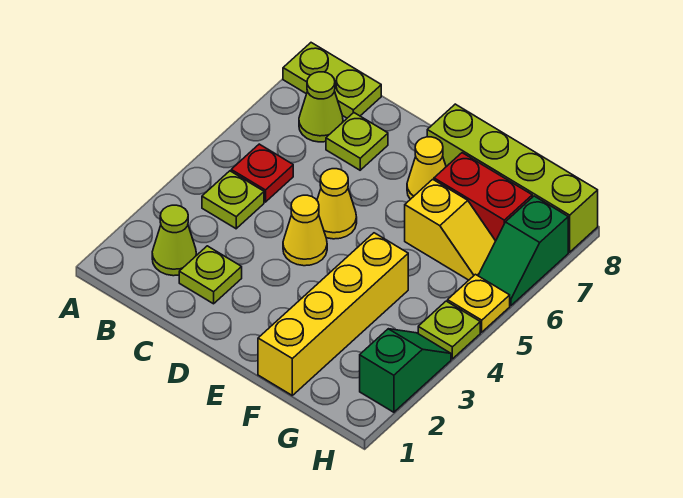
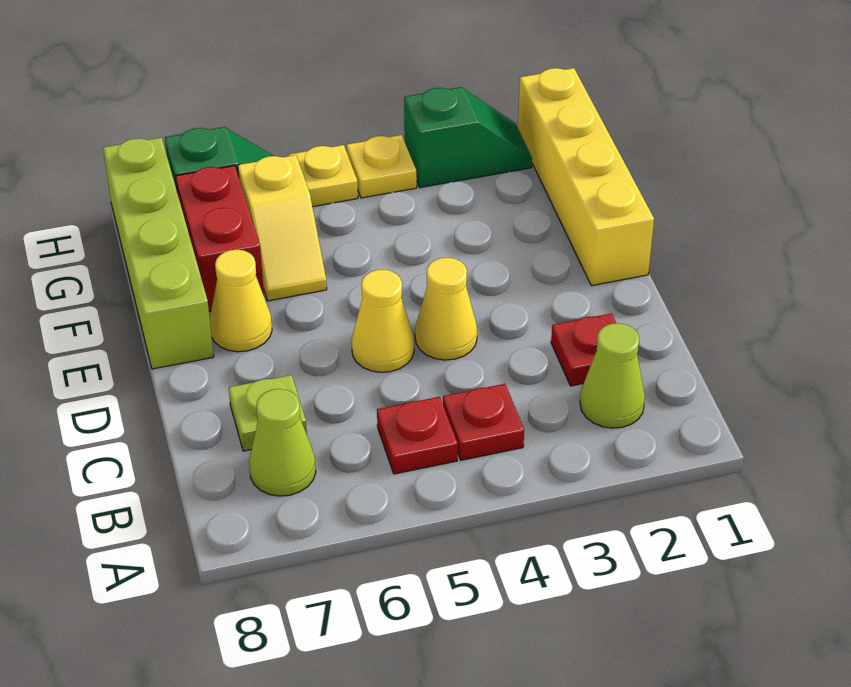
lime 1x2 plate [283,43,381,118] -> none
lime 1x1 plate [202,171,264,229] -> red 1x1 plate [443,384,524,460]
lime 1x1 plate [179,246,242,304] -> red 1x1 plate [551,313,616,386]
yellow 1x4 brick [258,233,408,395] -> yellow 1x4 brick turned to [518,68,654,286]
yellow 1x2 slope [405,179,495,280] -> yellow 1x2 slope turned to [238,155,327,301]
green 1x2 slope [360,329,451,412] -> green 1x2 slope turned to [404,87,532,188]
lime 1x1 plate [418,301,480,359] -> yellow 1x1 plate [347,135,417,198]

